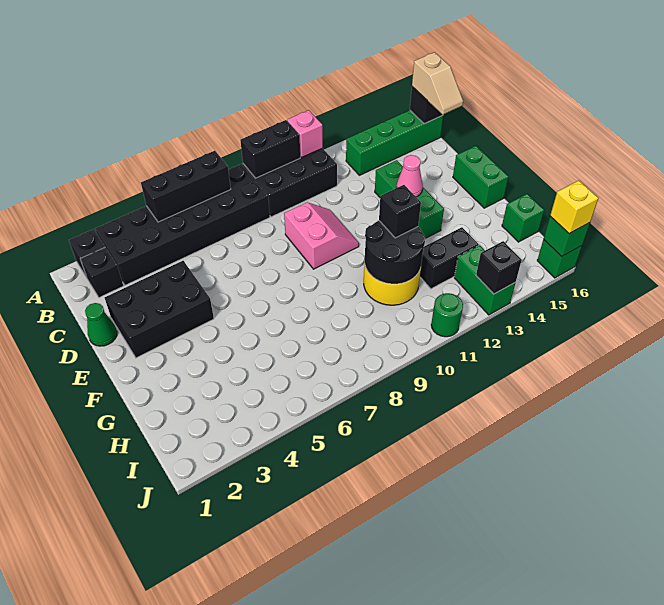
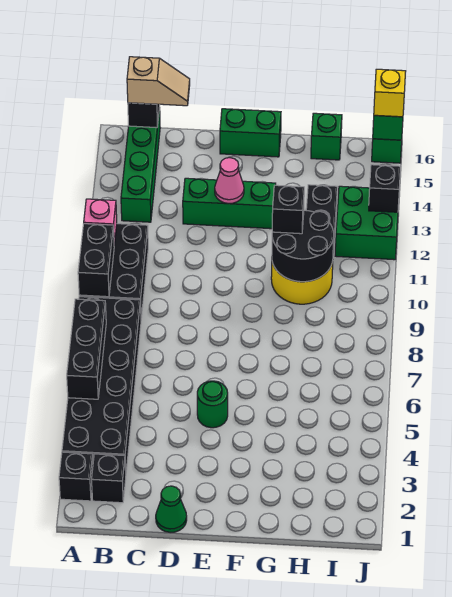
black 2x3 brick [105,261,214,358] -> none
pink 2x2 slope [284,202,359,269] -> none
green 1x2 brick [454,245,516,315] -> green 2x2 brick [335,186,398,260]
green 1x1 round brick [431,293,463,337] -> green 1x1 round brick moved to [197,381,228,428]

